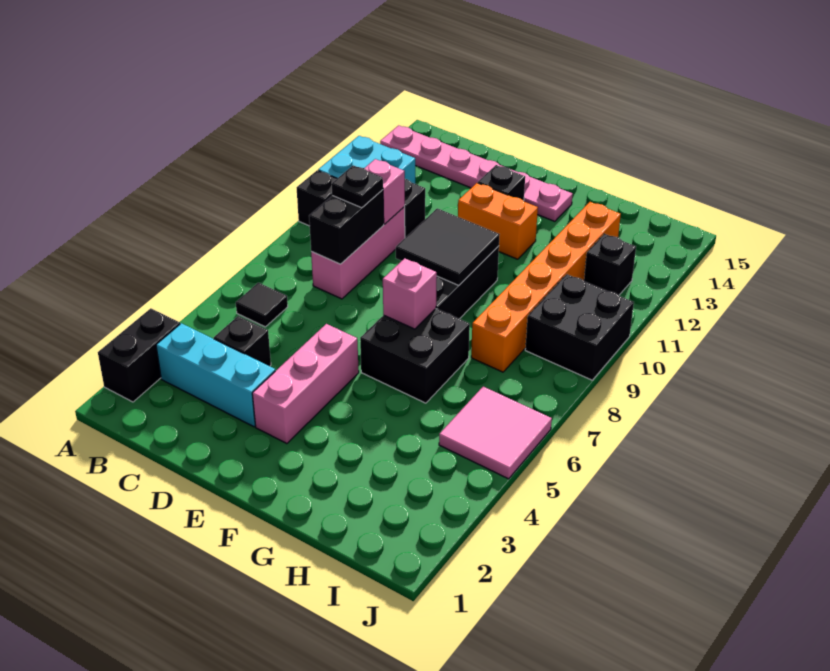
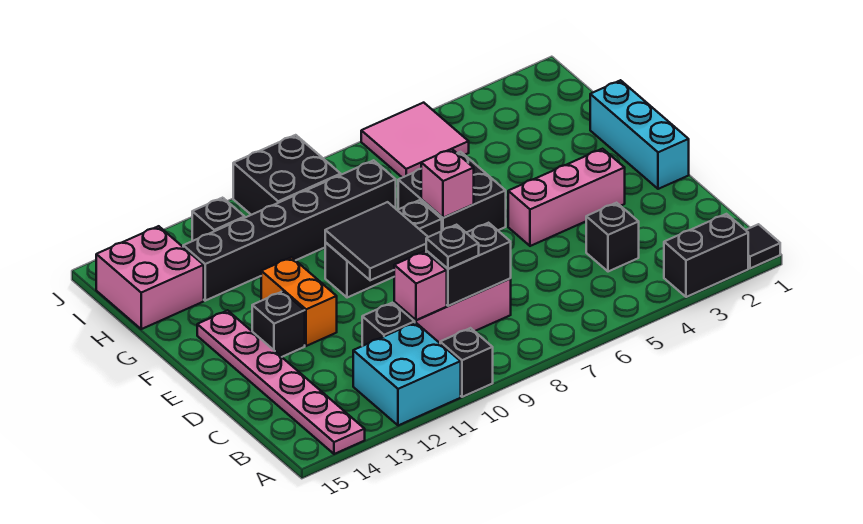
cyan 1x3 brick [156,323,275,427] -> cyan 1x3 brick moved to [590,80,689,189]
black 1x1 tile [236,283,288,327] -> black 1x1 tile moved to [746,224,780,268]
orange 1x6 brick [471,202,621,372] -> black 1x6 brick [183,160,396,301]
none -> pink 2x2 brick [96,226,204,329]

